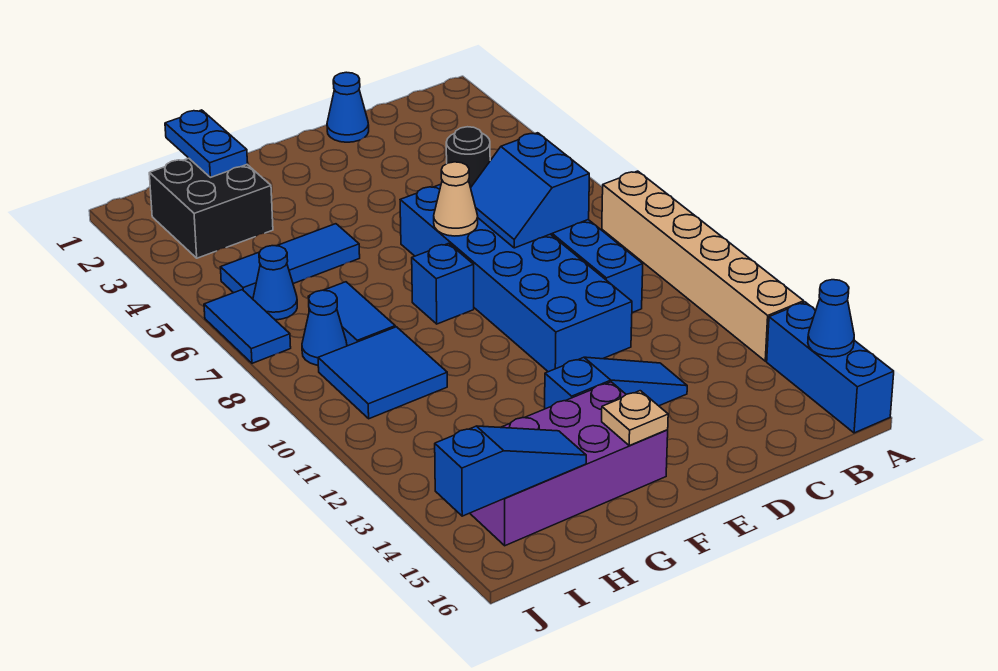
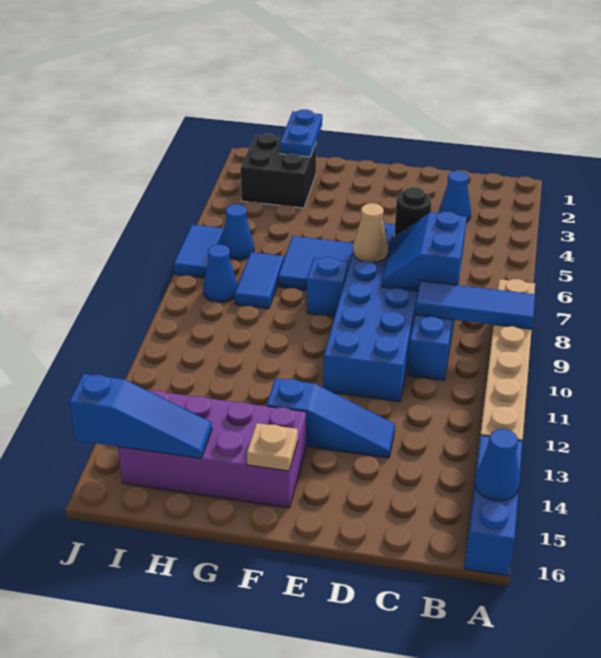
blue 1x1 cone [327,72,369,142] -> blue 1x1 cone moved to [439,171,471,222]
blue 1x3 tile [220,224,360,299] -> blue 1x3 tile moved to [415,281,535,329]
blue 2x2 tile [318,327,447,419] -> blue 2x2 tile moved to [278,236,354,290]

